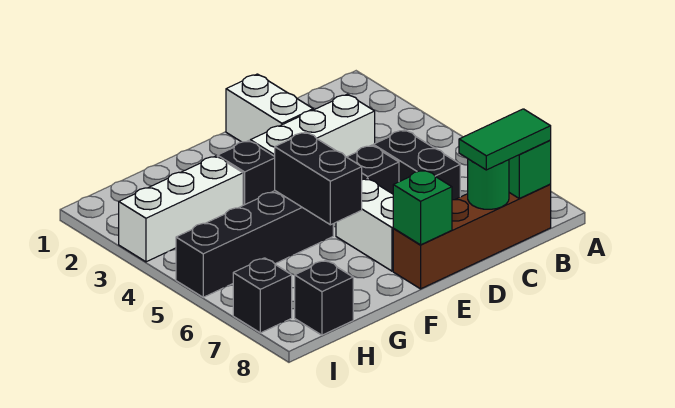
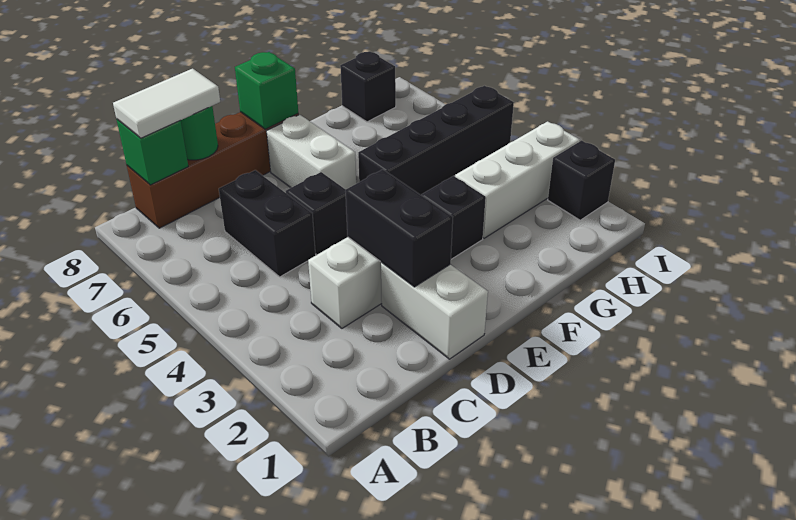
green 1x2 tile [459,109,551,170] -> white 1x2 tile [113,69,220,138]
black 1x2 brick [275,132,362,225] -> black 1x2 brick moved to [345,169,453,287]
black 1x1 brick [233,258,292,333] -> black 1x1 brick moved to [548,141,615,220]

